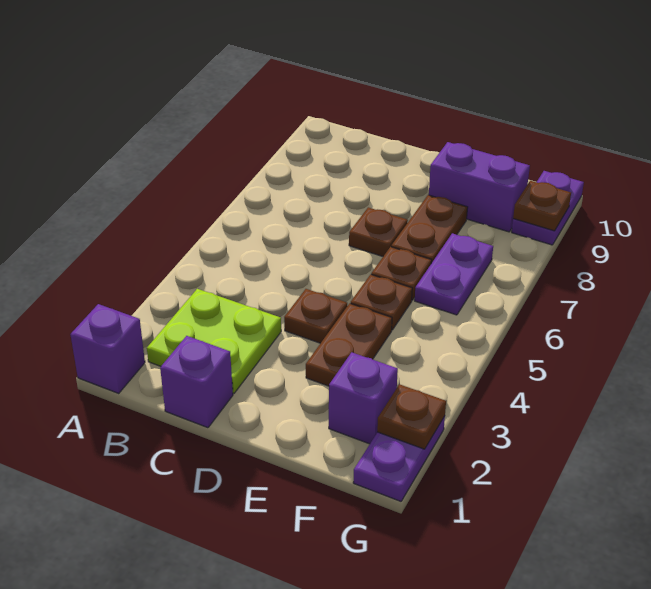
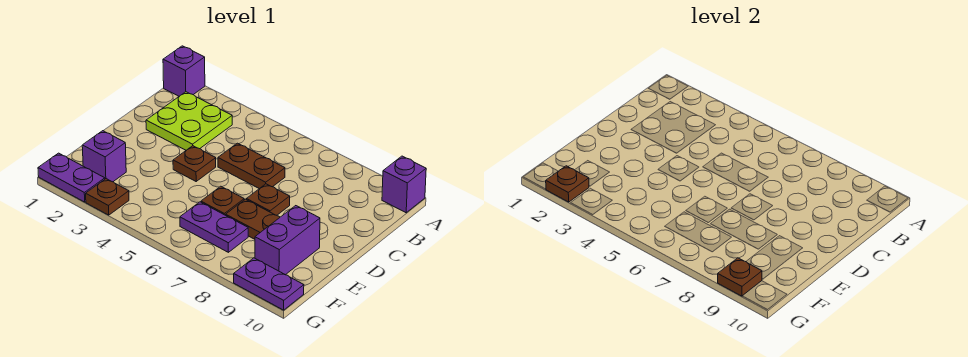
purple 1x1 brick [160,336,233,428] -> purple 1x1 brick moved to [382,156,426,213]
brown 1x2 plate [306,303,392,386] -> brown 1x2 plate moved to [218,143,285,189]
brown 1x1 plate [351,274,412,330] -> brown 1x1 plate moved to [86,179,129,215]

